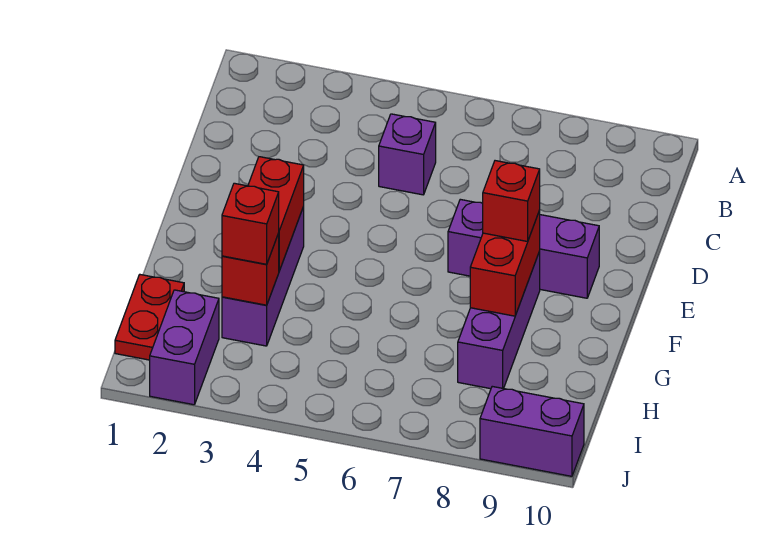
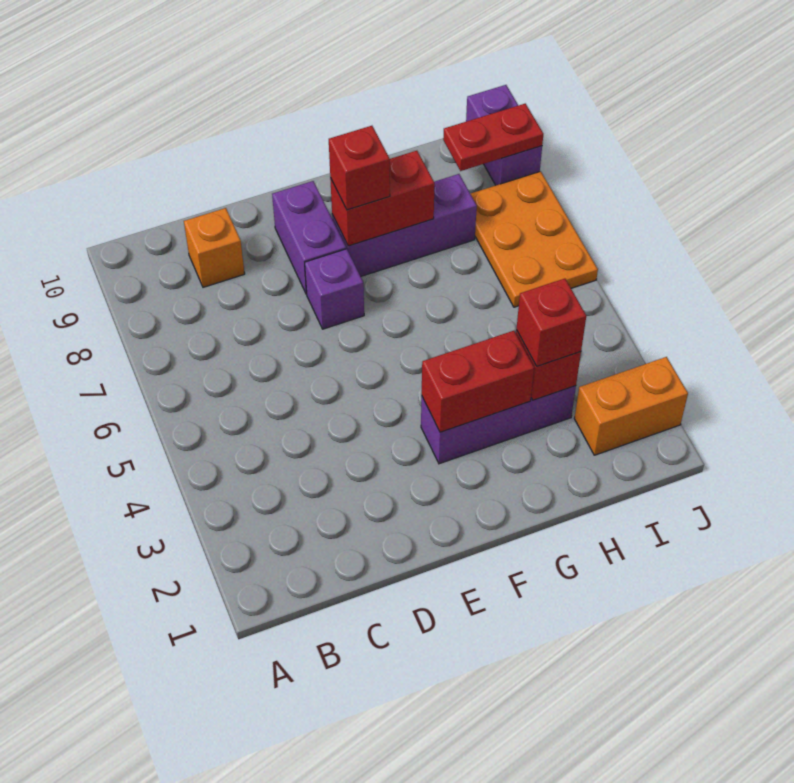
purple 1x1 brick [379,114,436,195] -> none
none -> orange 1x1 brick [184,208,245,287]
red 1x2 plate [115,275,184,360] -> red 1x2 plate moved to [443,104,543,171]
purple 1x2 brick [150,290,219,405] -> orange 1x2 brick [574,357,688,455]
none -> orange 2x3 plate [470,171,598,307]

